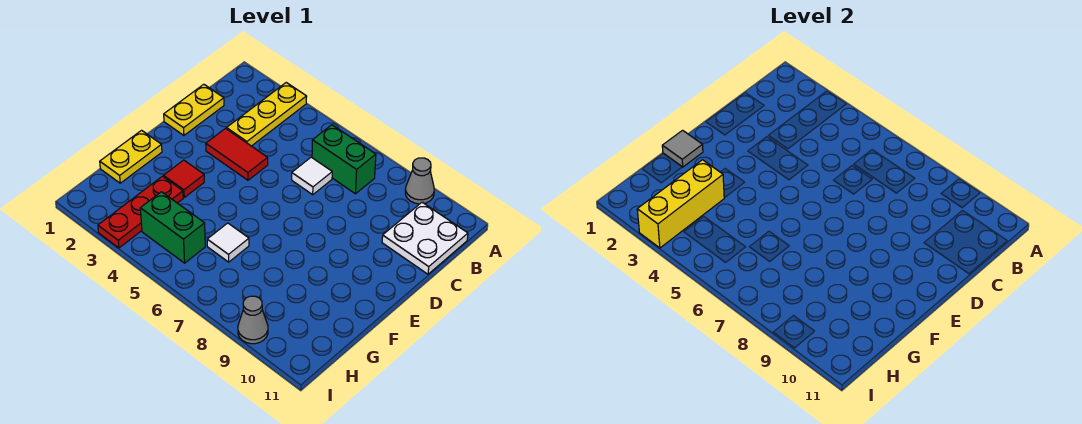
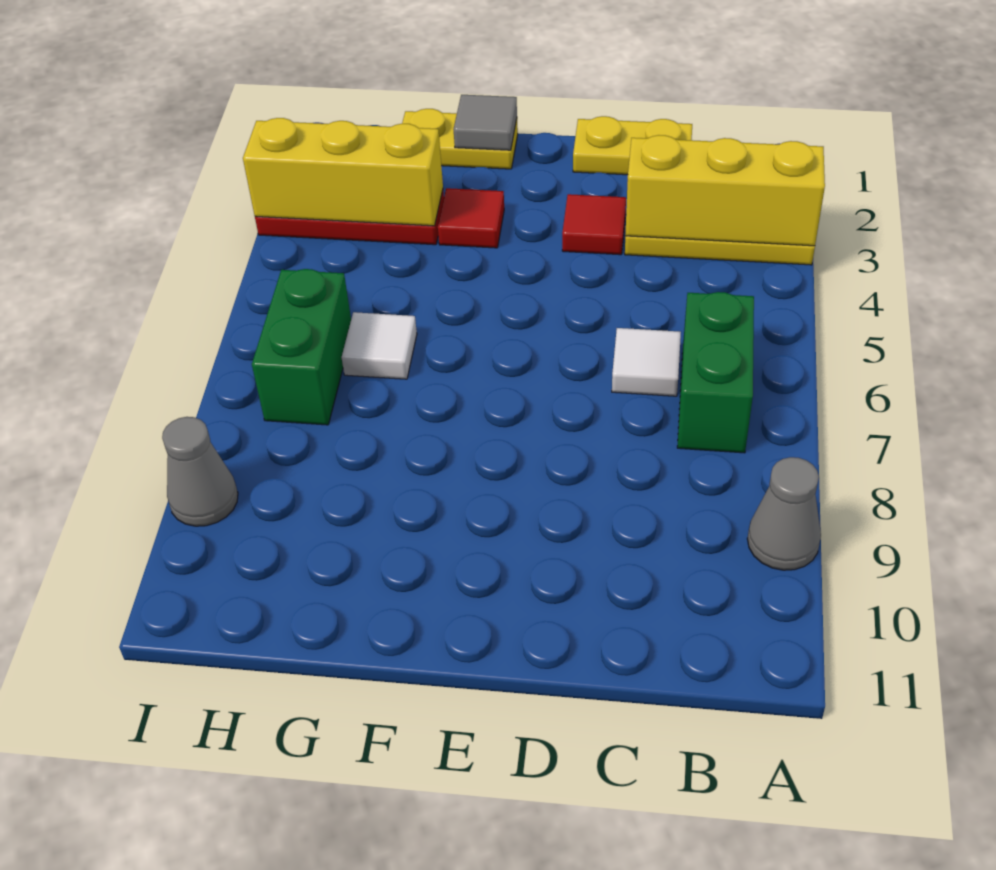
none -> yellow 1x3 brick [625,135,825,246]
white 2x2 plate [382,202,468,274] -> none
red 1x2 tile [206,129,268,180] -> red 1x1 tile [562,194,626,255]
green 1x2 brick [140,192,205,263] -> green 1x2 brick moved to [252,269,351,425]

